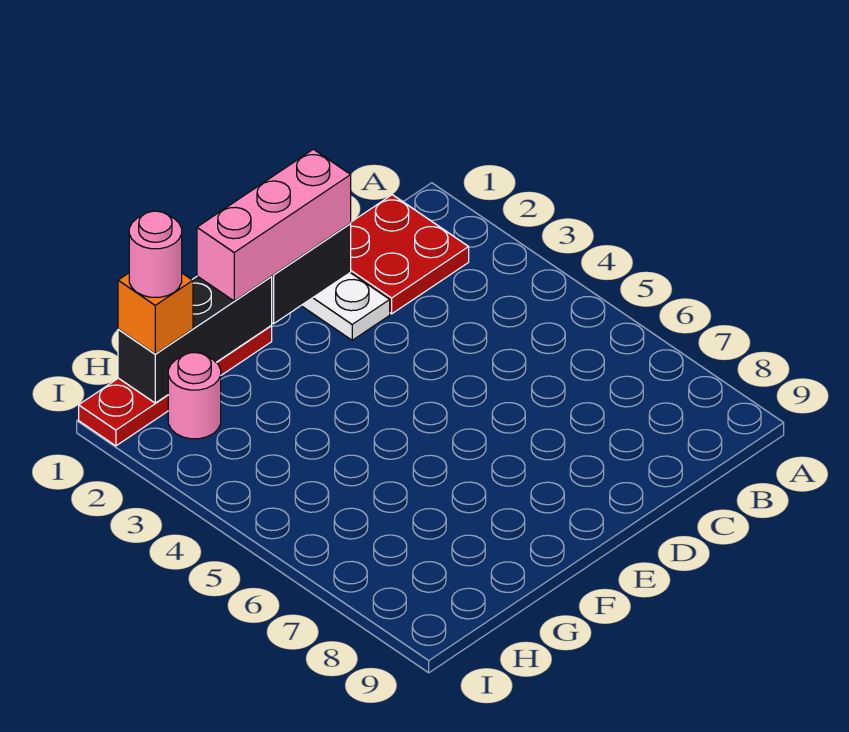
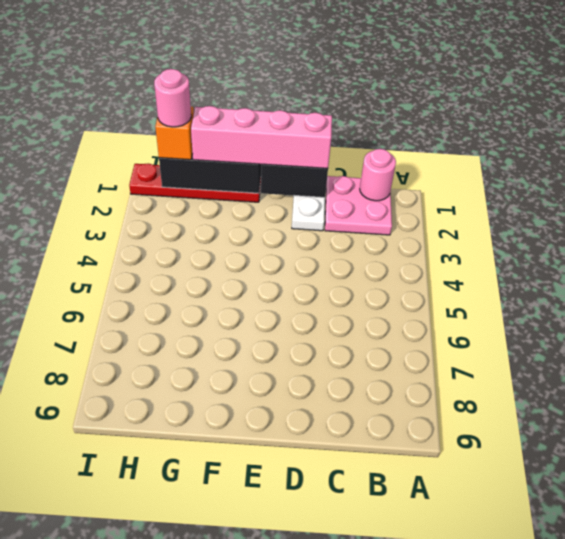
red 2x2 plate [350,195,469,314] -> pink 2x2 plate [325,176,392,235]
pink 1x3 brick [197,149,351,301] -> pink 1x4 brick [191,106,332,168]
pink 1x1 round brick [168,353,221,439] -> pink 1x1 round brick moved to [360,149,396,201]

